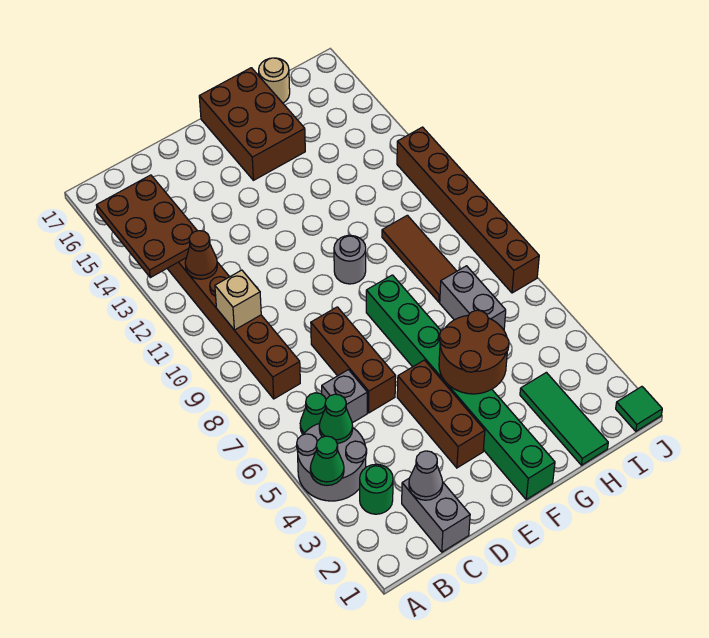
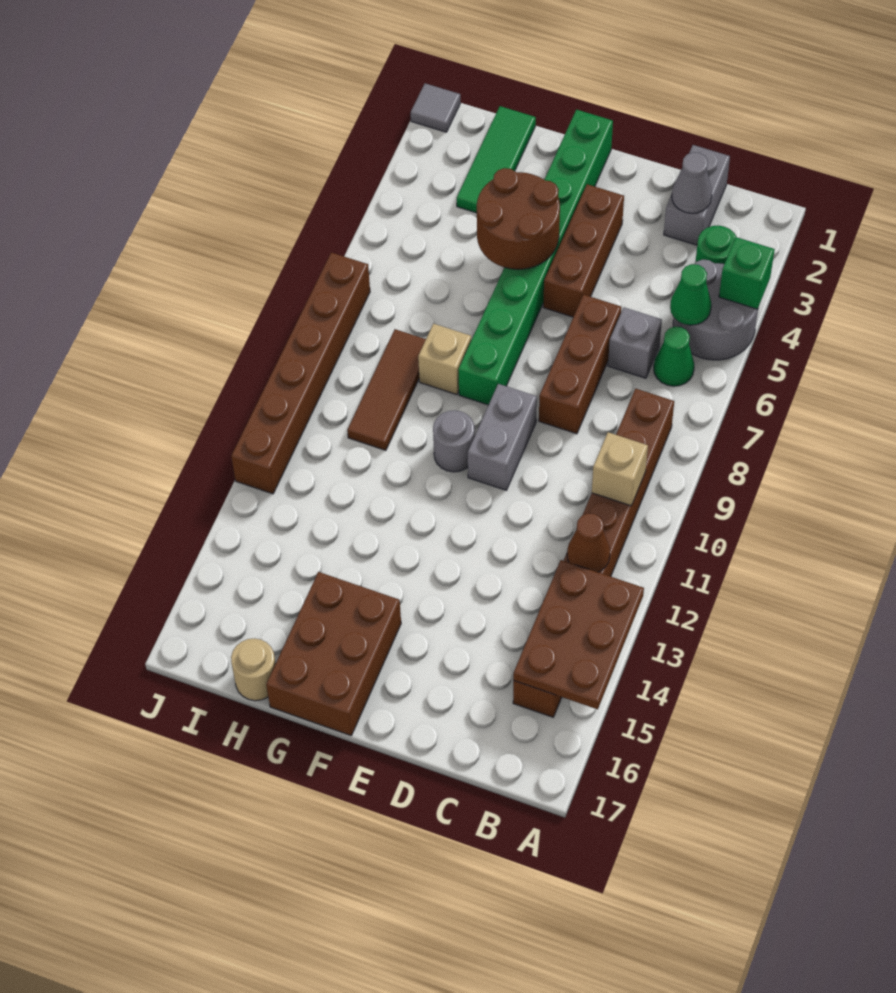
green 1x1 cone [310,436,344,485] -> green 1x1 brick [719,237,775,309]
none -> tan 1x1 brick [418,324,471,395]
grey 1x2 brick [440,266,506,330] -> grey 1x2 brick moved to [468,384,537,490]
green 1x1 tile [616,387,662,431] -> grey 1x1 tile [411,83,460,132]

